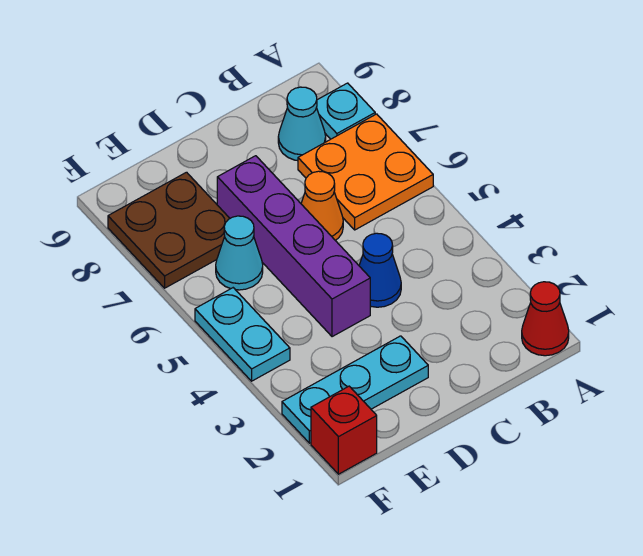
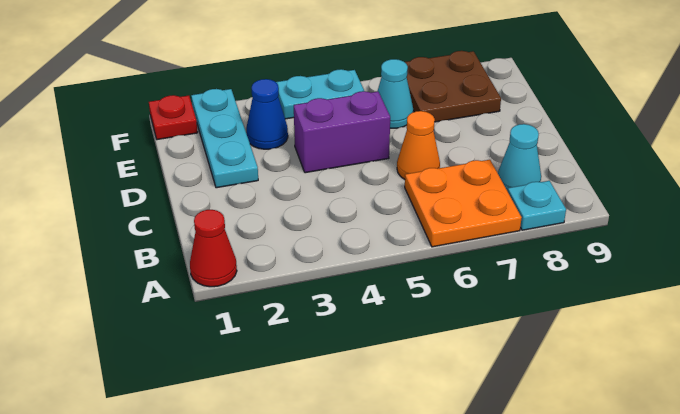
blue 1x1 cone [359,233,401,307] -> blue 1x1 cone moved to [246,79,288,149]
purple 1x4 brick [217,156,370,337] -> purple 1x2 brick [294,91,390,173]
red 1x1 brick [311,386,377,474] -> red 1x1 plate [149,95,198,140]

